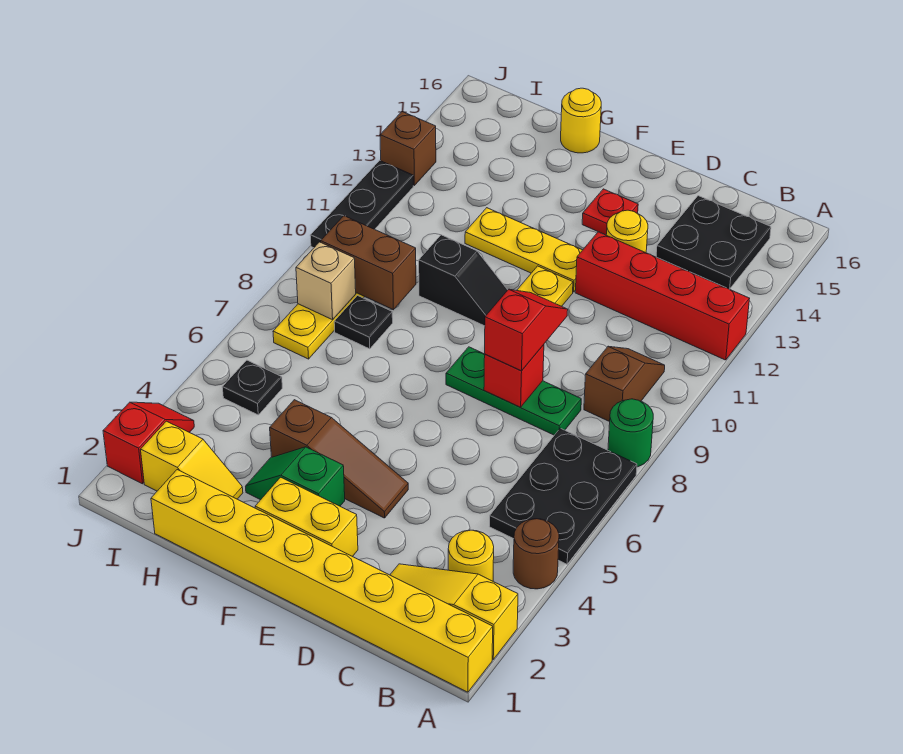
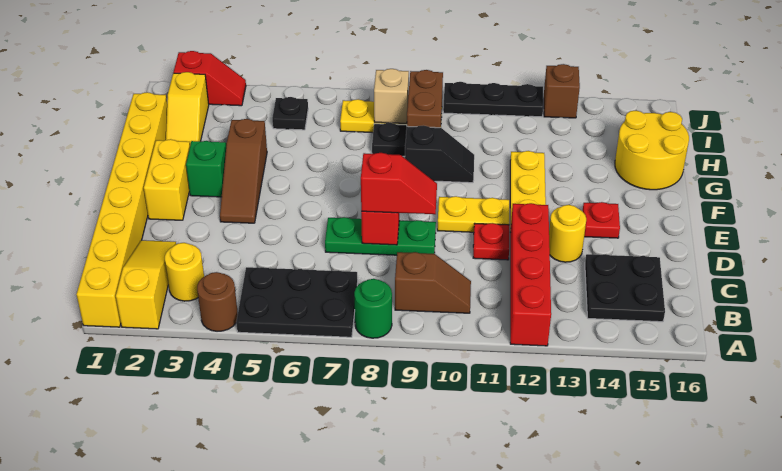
green 1x3 plate [446,347,581,435] -> green 1x3 plate turned to [325,217,436,255]
none -> red 1x1 plate [473,223,509,260]
black 1x2 slope [419,235,507,326] -> black 1x2 slope turned to [405,125,474,183]
yellow 1x1 round brick [561,88,601,153] -> yellow 2x2 round brick [615,111,689,190]

